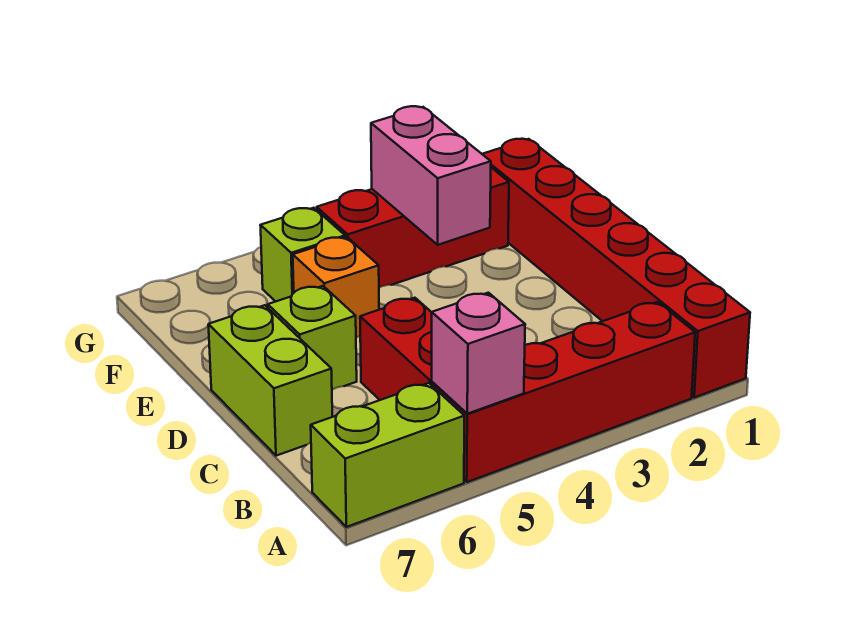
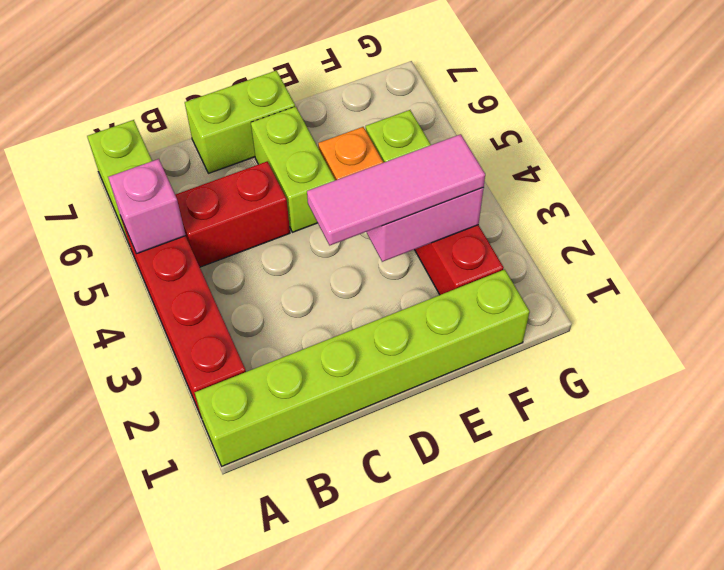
red 1x6 brick [483,139,750,397] -> lime 1x6 brick [195,269,530,466]
none -> pink 1x3 tile [307,134,485,245]
lime 1x1 brick [267,286,357,390] -> lime 1x2 brick [251,107,335,232]

